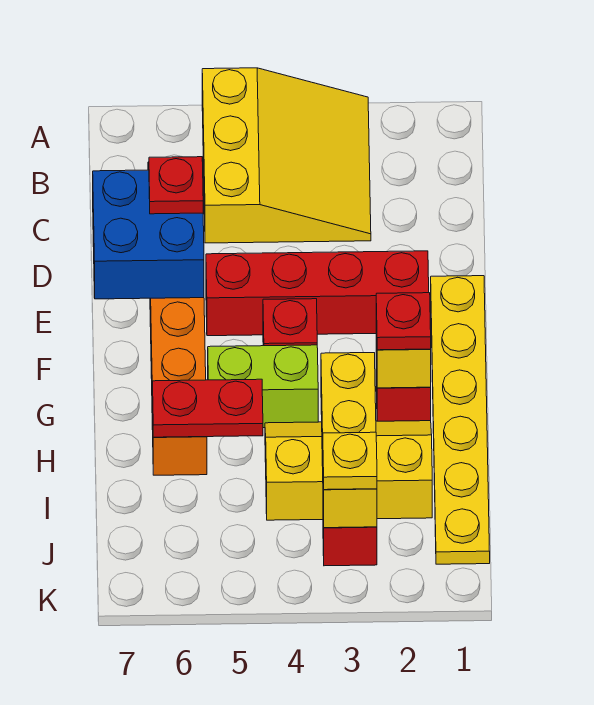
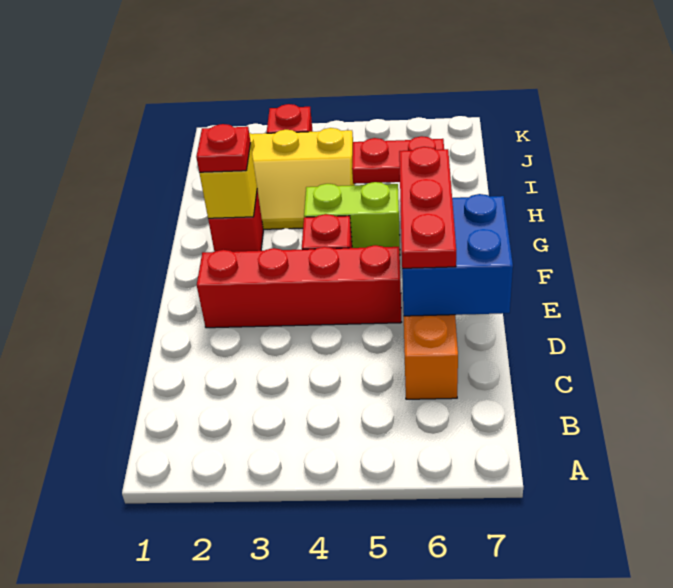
yellow 3x3 slope [202,68,371,243] -> none
red 1x1 plate [149,157,203,214] -> red 1x3 plate [399,147,456,268]
yellow 1x6 plate [431,276,490,564] -> none
yellow 1x3 brick [321,353,377,528] -> none
yellow 1x1 plate [323,432,377,490] -> none

